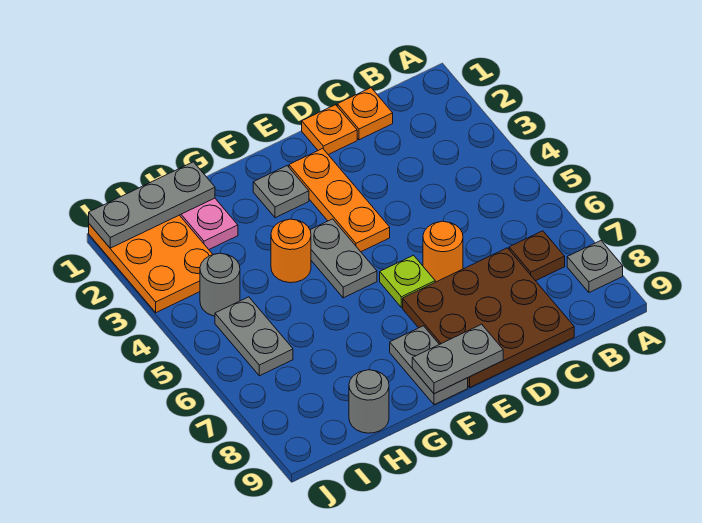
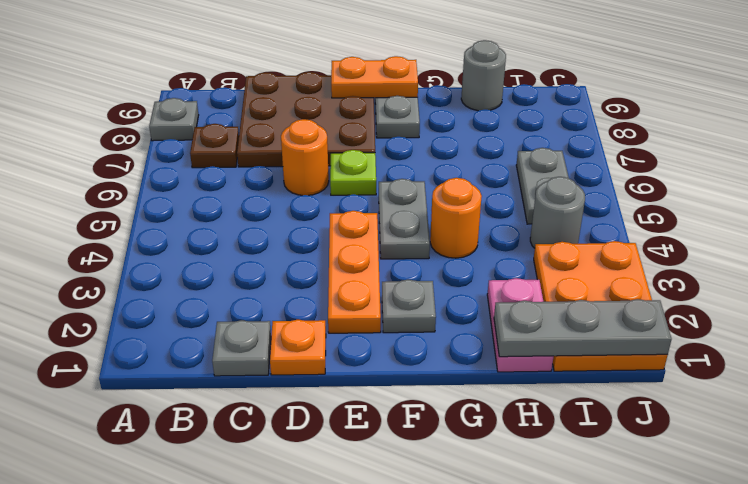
orange 1x1 plate [337,88,393,140] -> grey 1x1 plate [212,320,271,376]
grey 1x2 plate [412,324,503,394] -> orange 1x2 plate [331,56,418,98]

